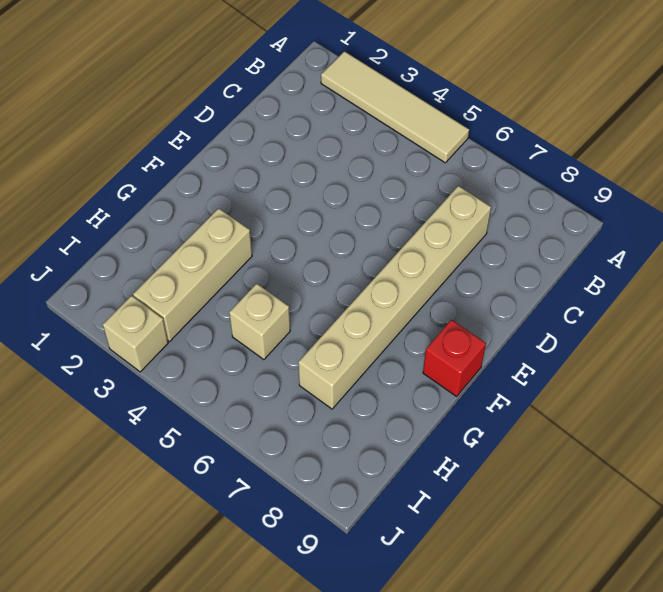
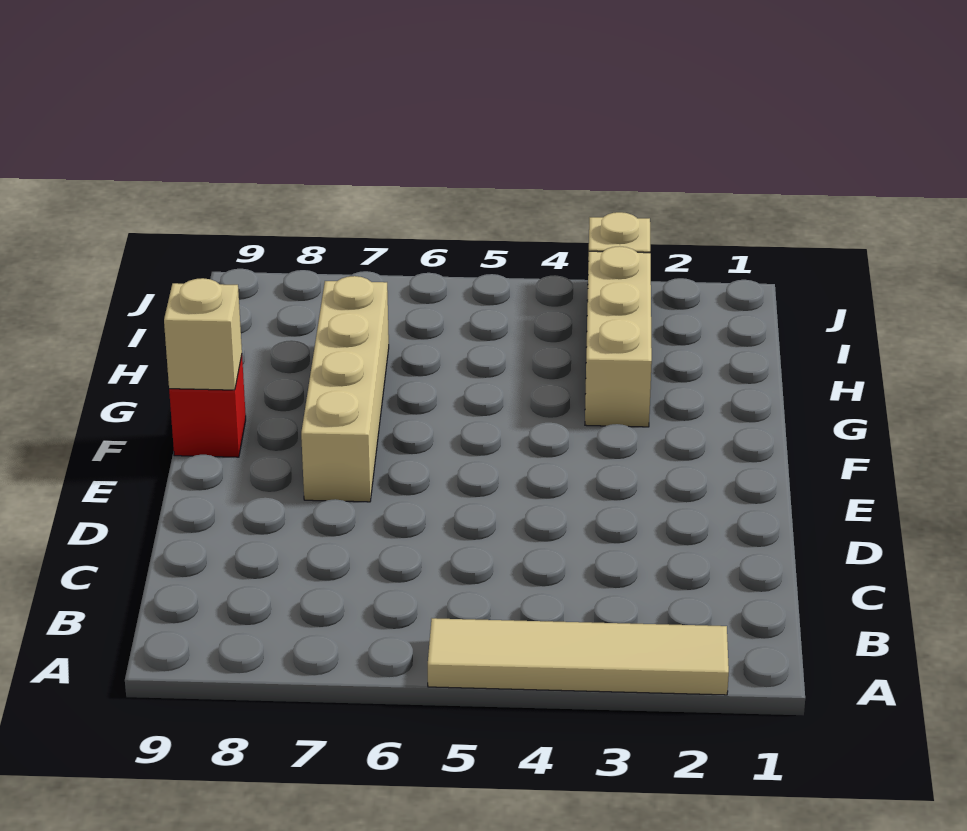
tan 1x6 brick [298,186,491,409] -> tan 1x4 brick [301,276,389,502]
tan 1x1 brick [229,284,290,360] -> tan 1x1 brick moved to [164,278,242,390]

